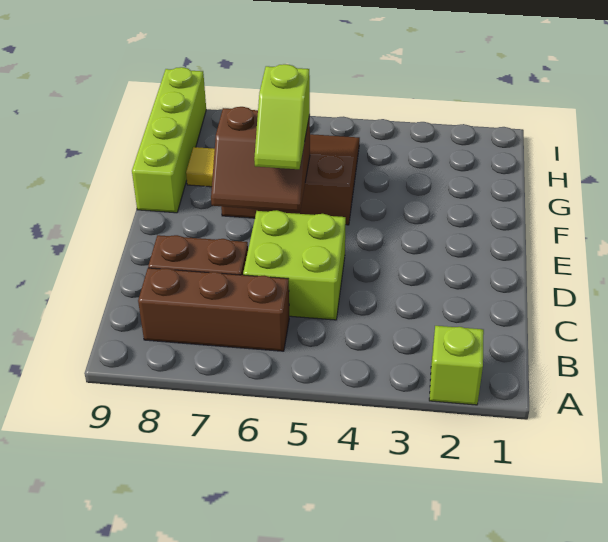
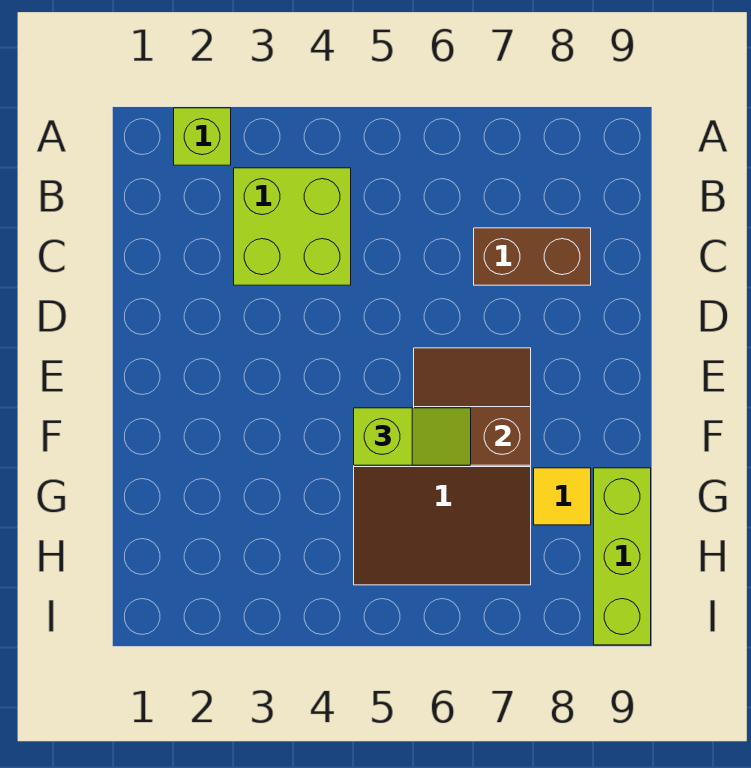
brown 1x3 brick [138,268,289,351] -> none
lime 2x2 brick [243,210,346,320] -> lime 2x2 brick moved to [234,168,351,285]
lime 1x2 slope [254,64,310,169] -> lime 1x2 slope turned to [354,408,471,465]
lime 1x4 brick [132,67,206,213] -> lime 1x3 brick [594,468,651,645]

